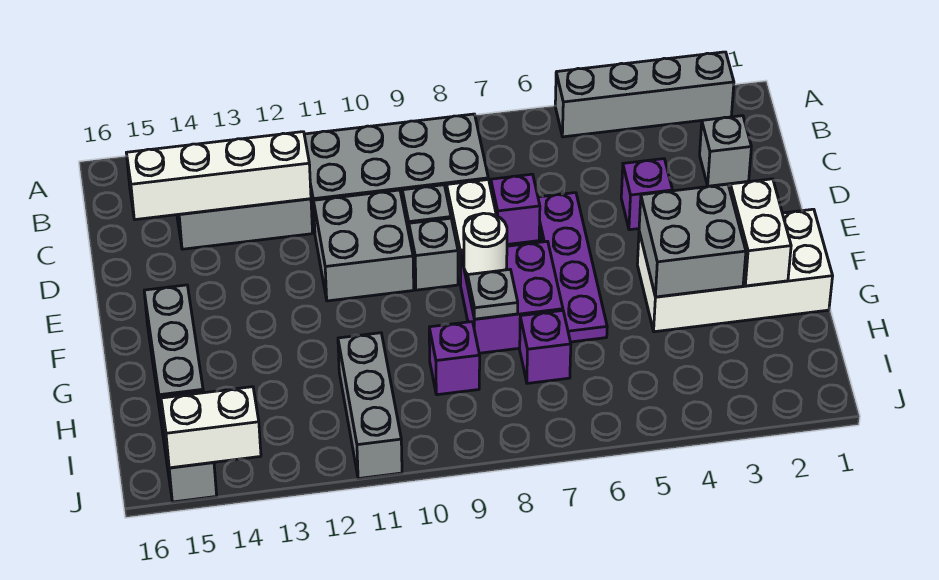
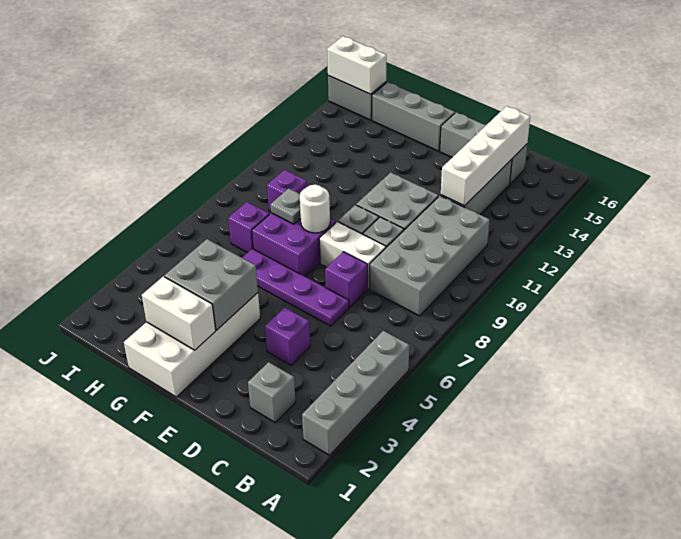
grey 1x3 brick [338,333,402,479] -> grey 1x3 brick moved to [440,112,527,184]
white 1x2 brick [161,387,261,468] -> white 1x2 brick turned to [327,36,386,94]

